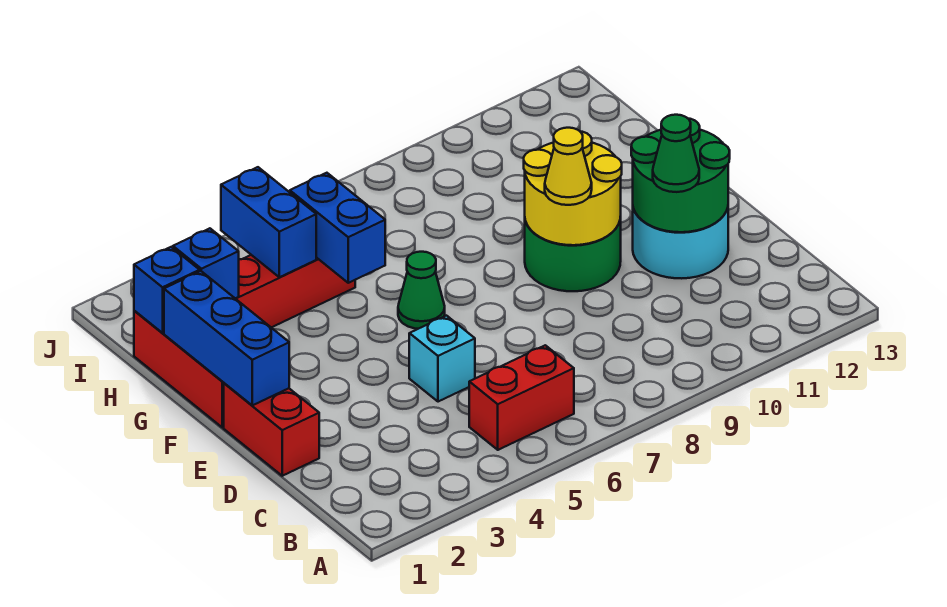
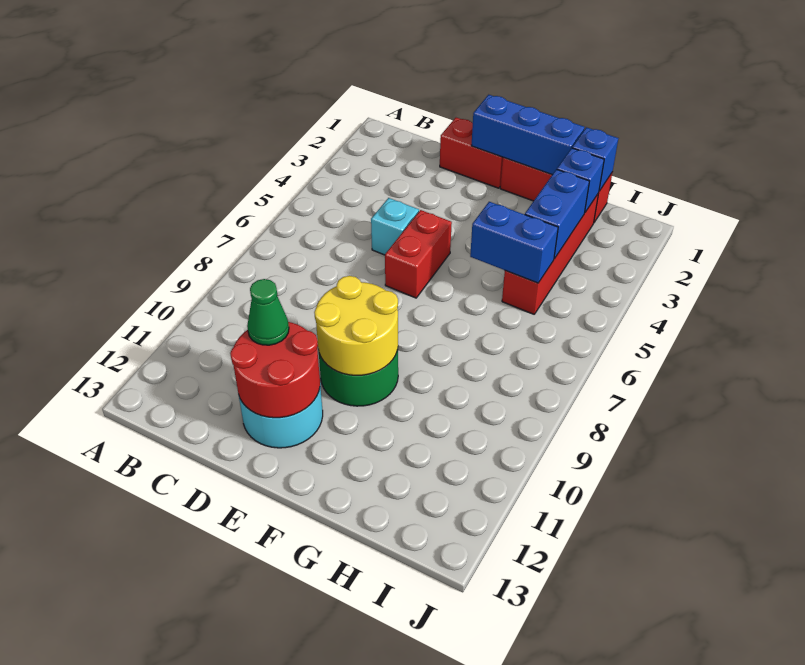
red 1x2 brick [469,345,574,450] -> red 1x2 brick moved to [385,210,452,298]
green 2x2 round brick [631,119,730,232] -> red 2x2 round brick [230,322,320,418]
yellow 1x1 cone [545,128,592,205] -> none
green 1x1 cone [398,252,445,329] -> none
blue 1x2 brick [221,167,316,277] -> blue 1x2 brick turned to [525,169,589,259]

